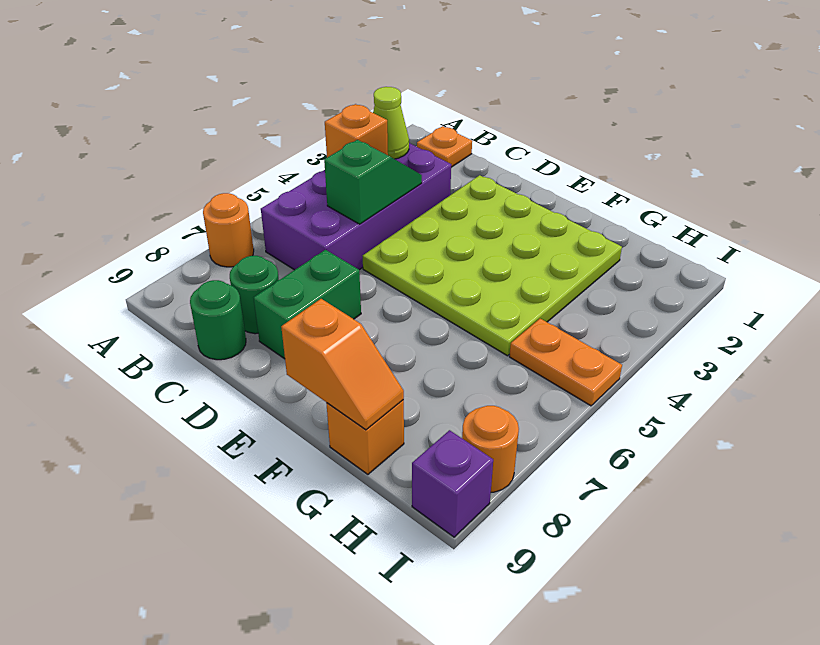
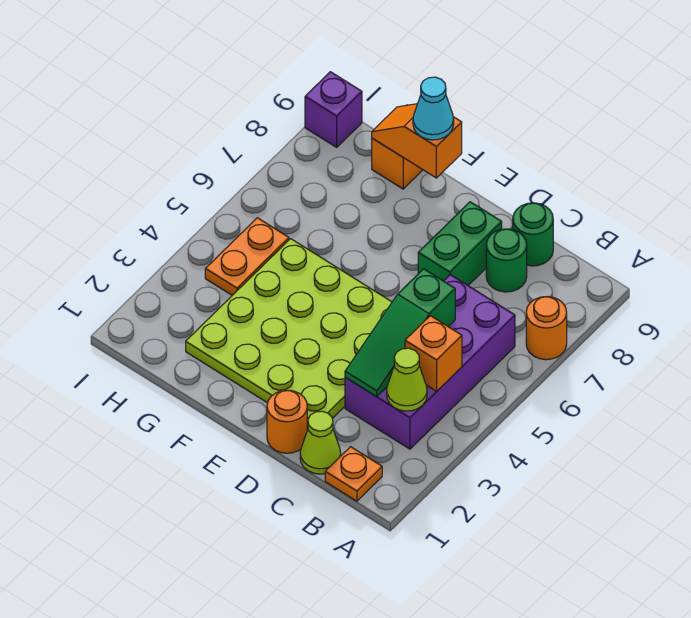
none -> lime 1x1 cone [300,411,341,474]
green 1x2 slope [324,140,422,224] -> green 1x3 slope [345,269,455,397]
none -> cyan 1x1 cone [413,77,454,140]
orange 1x2 plate [509,319,622,406] -> orange 1x2 plate turned to [205,218,289,295]
orange 1x1 round brick [462,406,519,492] -> orange 1x1 round brick moved to [267,390,307,453]

